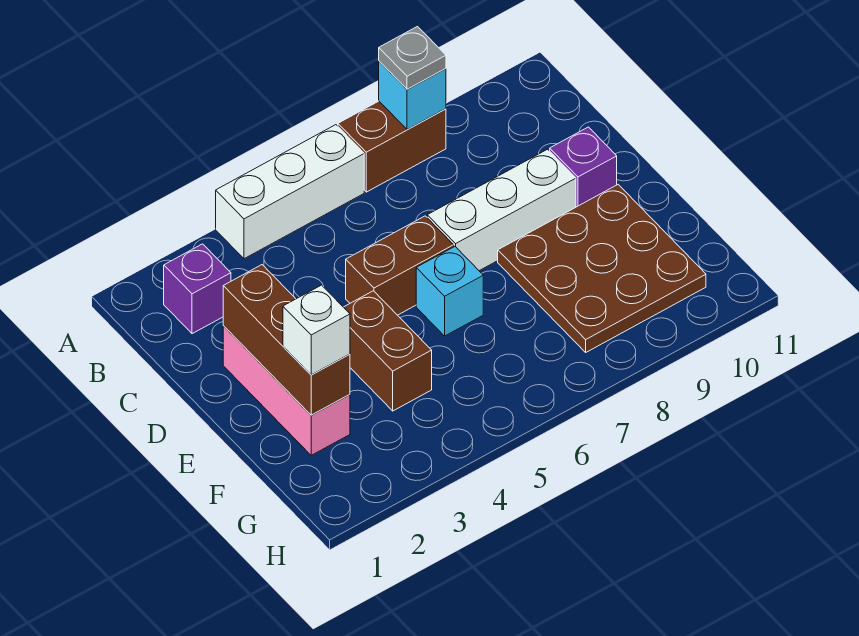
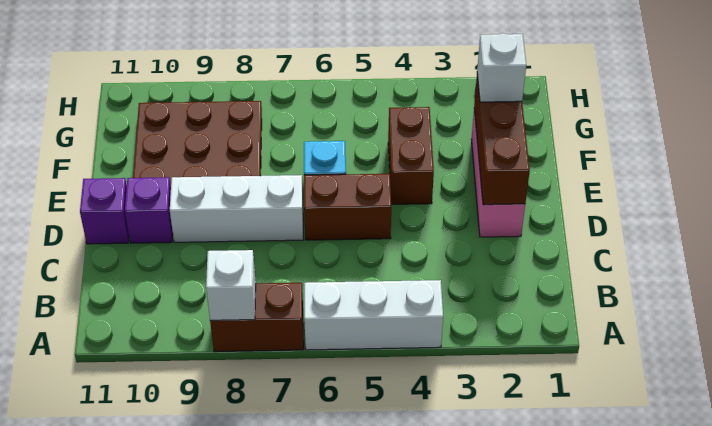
cyan 1x1 brick [379,61,446,130] -> white 1x1 brick [206,250,256,320]
grey 1x1 plate [379,27,446,89] -> none
purple 1x1 brick [164,244,231,334] -> purple 1x1 brick moved to [80,178,129,244]

